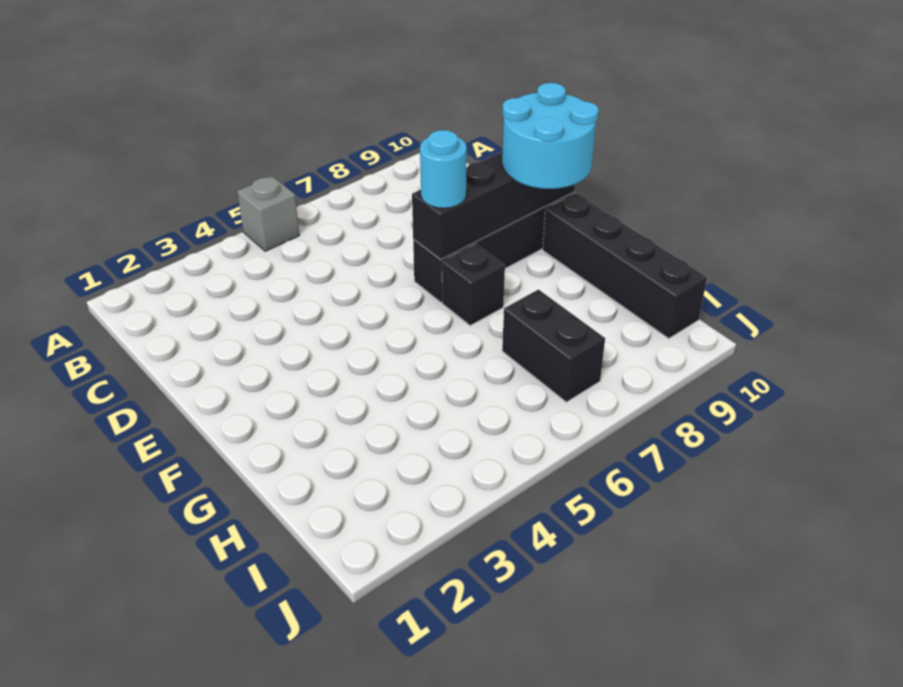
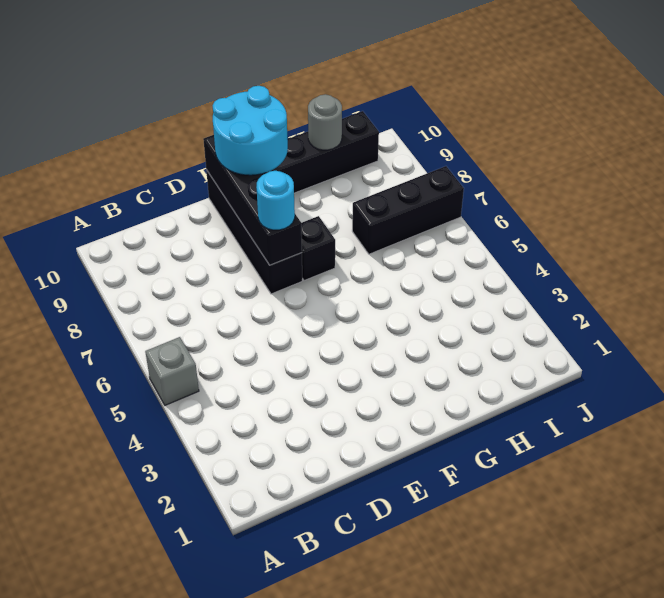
black 1x2 brick [502,290,605,402] -> black 1x3 brick [352,166,464,254]
none -> grey 1x1 round brick [308,94,342,150]

